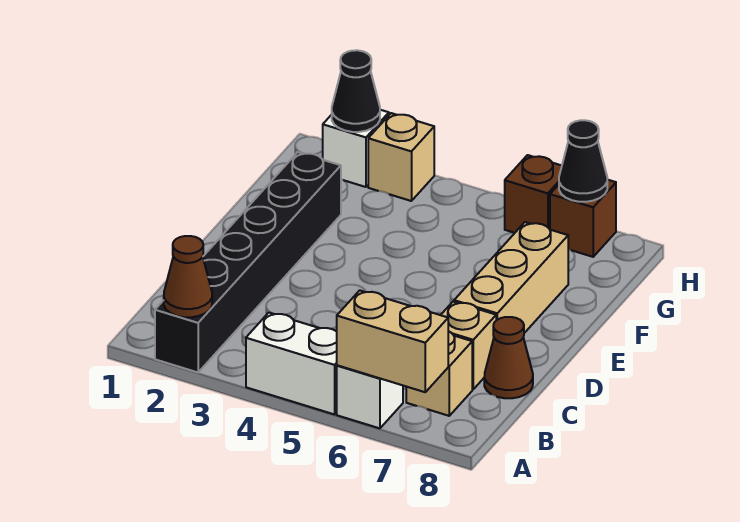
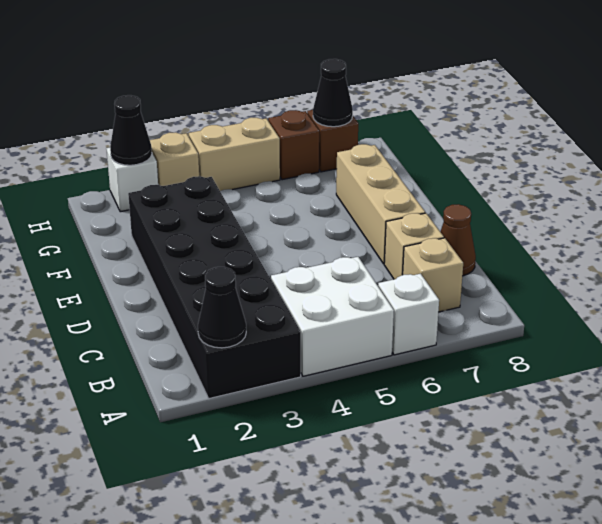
black 1x6 brick [155,152,341,372] -> black 2x6 brick [128,176,301,398]
brown 1x1 cone [164,236,212,317] -> black 1x1 cone [198,267,246,348]
white 1x2 brick [246,313,337,414] -> white 2x2 brick [271,257,394,376]
tan 1x2 brick [337,290,448,392] -> tan 1x2 brick moved to [189,118,280,191]

